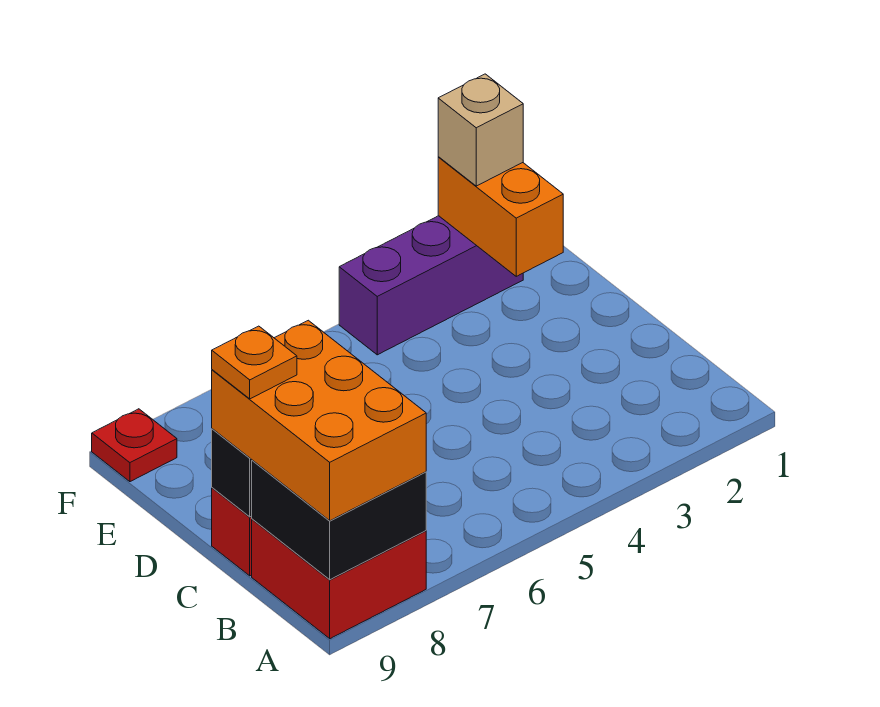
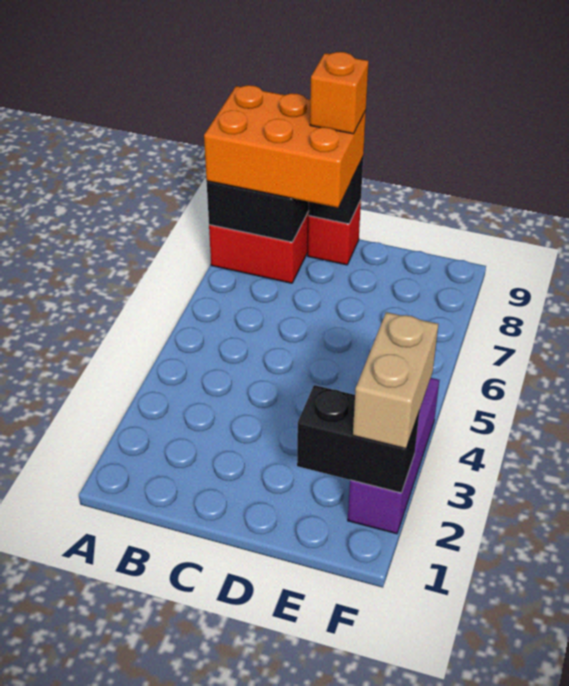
orange 1x1 plate [212,326,297,399] -> orange 1x1 brick [310,52,369,134]
orange 1x2 brick [438,157,563,276] -> black 1x2 brick [297,385,419,493]
tan 1x1 brick [438,74,523,186] -> tan 1x2 brick [353,312,439,449]
red 1x1 plate [92,409,177,482] -> none

